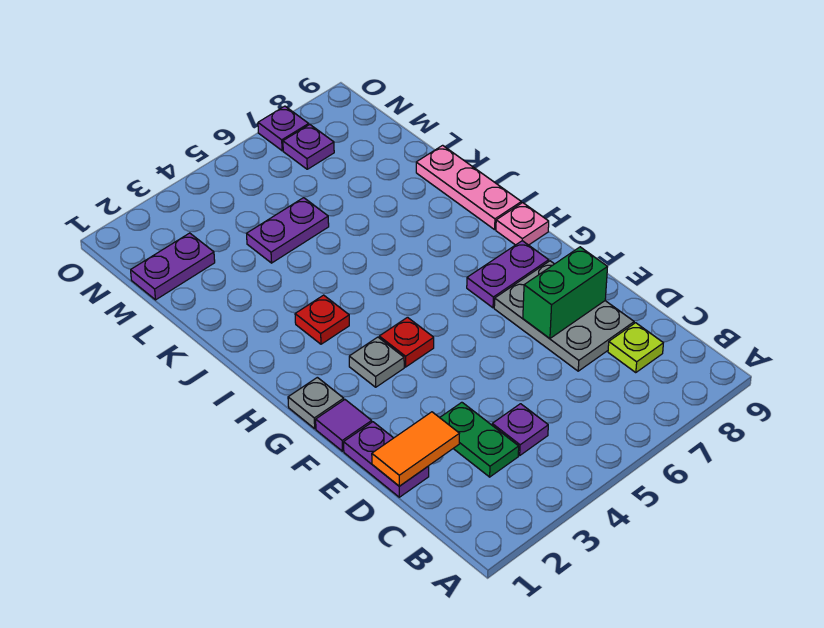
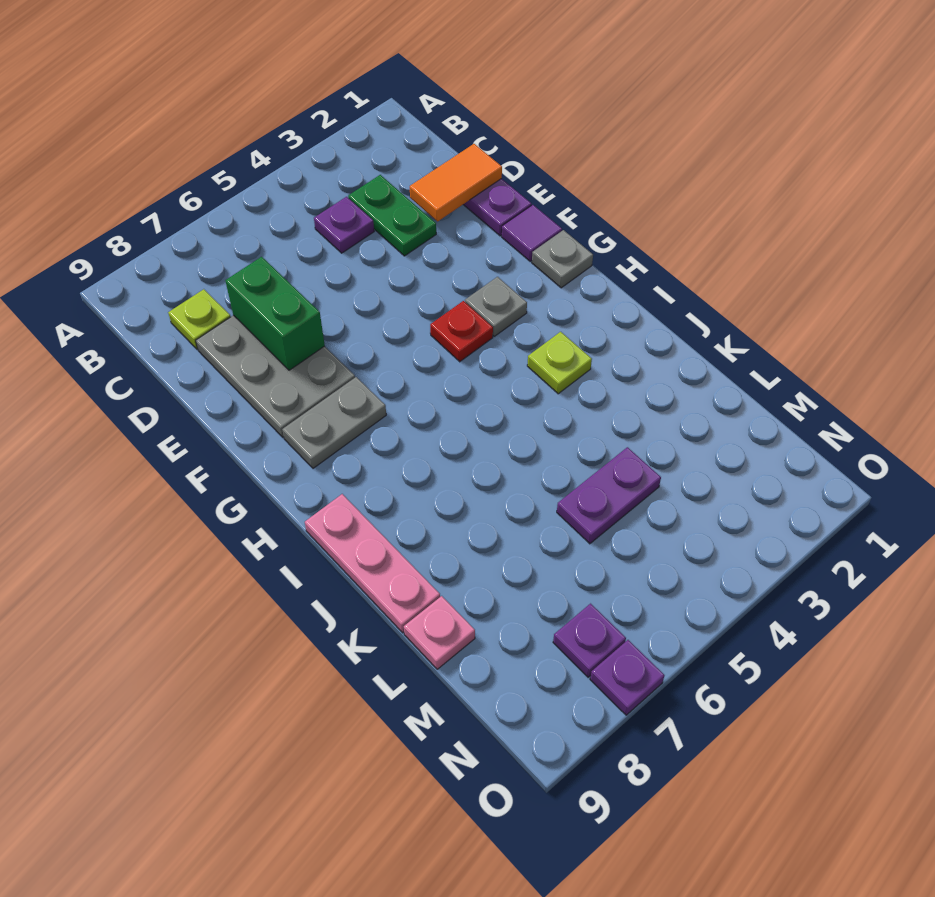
green 1x2 brick [523,247,607,338] -> green 1x2 brick turned to [225,257,325,370]
purple 1x2 plate [467,241,549,308] -> grey 1x2 plate [282,377,386,468]
pink 1x1 plate [496,203,549,245] -> pink 1x1 plate moved to [404,596,475,669]
red 1x1 plate [295,295,349,344] -> lime 1x1 plate [527,332,592,394]
purple 1x2 plate [131,233,215,300] -> none

